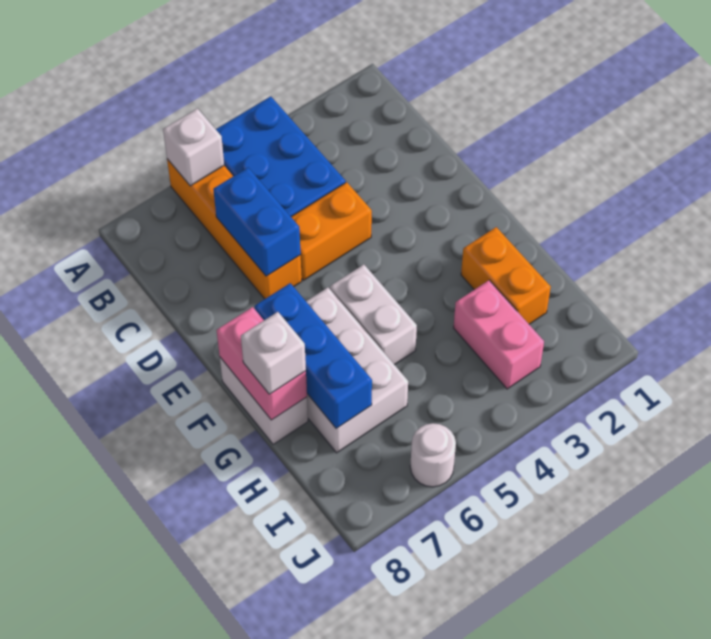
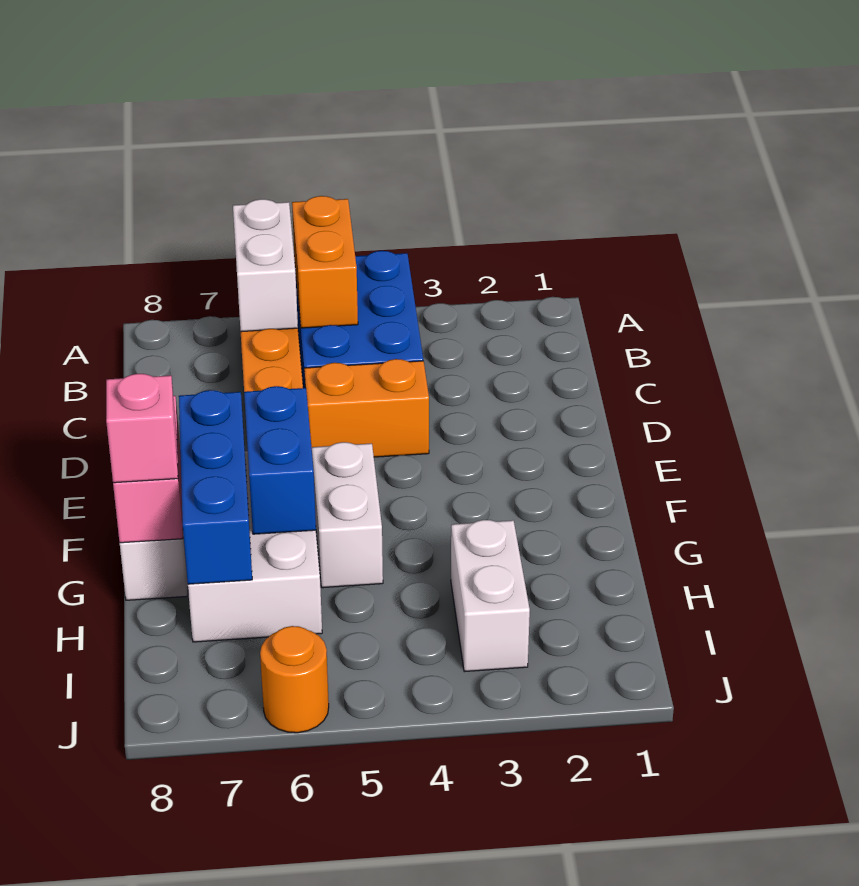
white 1x1 brick [163,109,224,186] -> white 1x2 brick [233,199,298,332]
blue 1x2 brick [213,168,301,276] -> blue 1x2 brick moved to [244,386,316,534]
orange 1x2 brick [461,227,551,324] -> orange 1x2 brick moved to [292,196,358,328]
white 1x1 brick [241,312,306,394] -> pink 1x1 brick [106,374,178,483]
pink 1x2 brick [454,280,544,389] -> white 1x2 brick [451,520,530,672]
white 1x1 round brick [410,423,456,487] -> orange 1x1 round brick [260,626,329,733]

